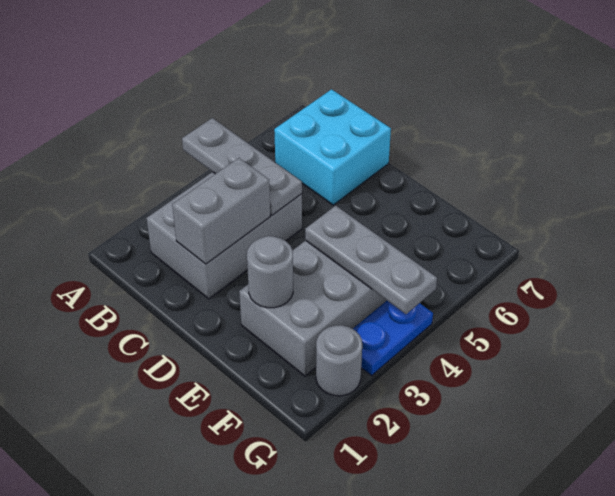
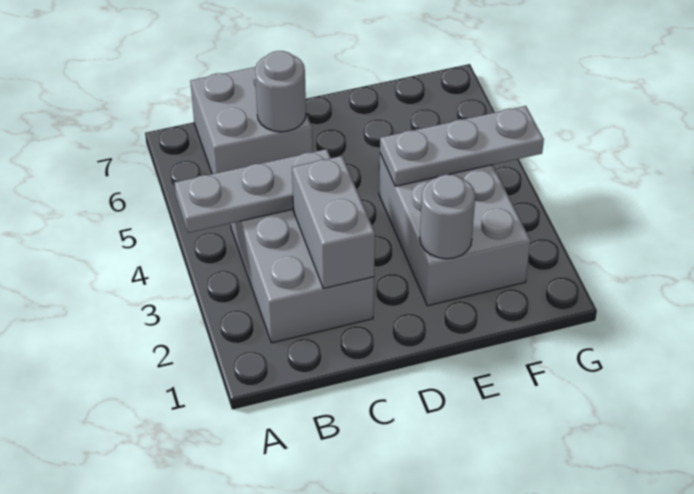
cyan 2x2 brick [274,89,391,205] -> grey 2x2 brick [190,67,312,174]
grey 1x1 round brick [316,325,362,396] -> grey 1x1 round brick moved to [255,51,306,132]
blue 1x2 plate [353,301,433,376] -> none

